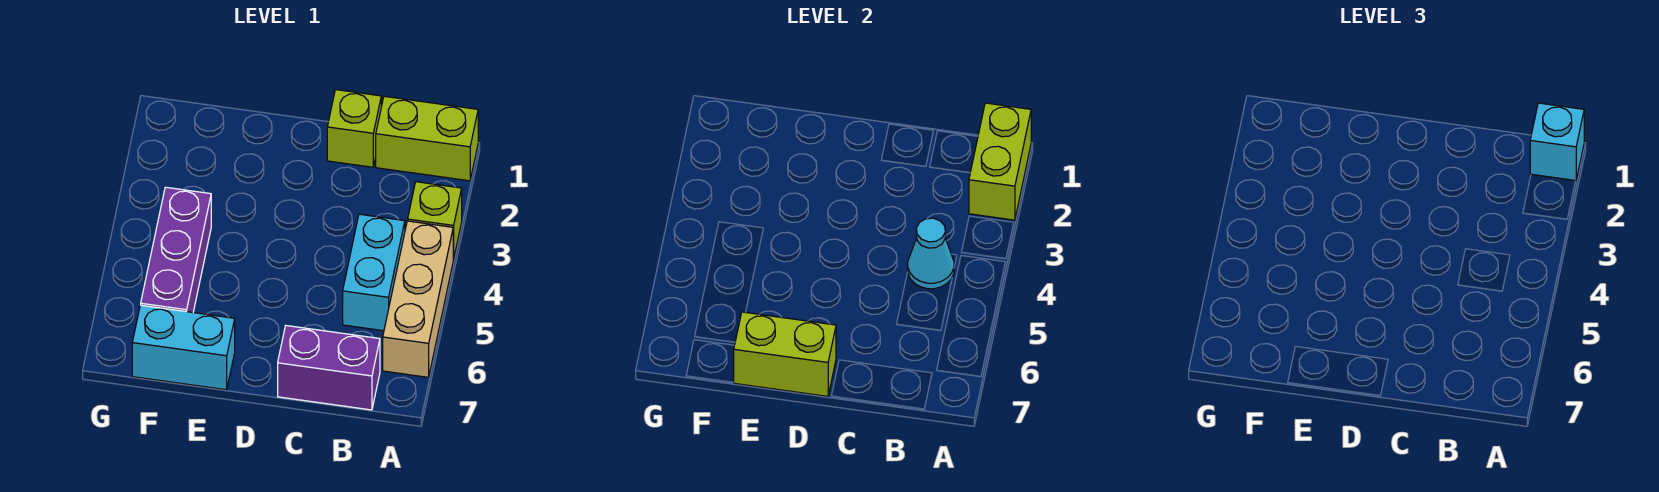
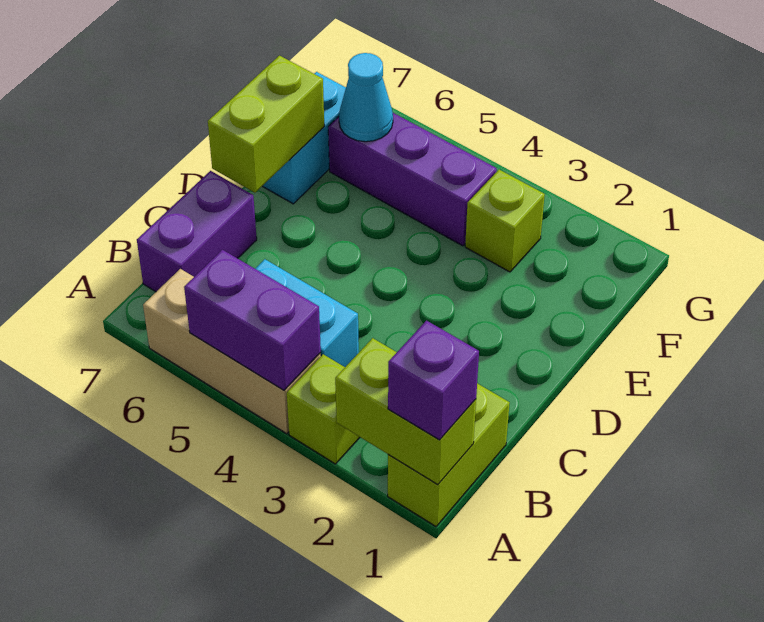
cyan 1x1 brick [1530,103,1584,181] -> purple 1x1 brick [388,321,479,440]
none -> purple 1x2 brick [184,250,321,390]
cyan 1x1 cone [908,218,954,289] -> cyan 1x1 cone moved to [339,53,393,142]
lime 1x1 brick [327,90,381,167] -> lime 1x1 brick moved to [465,170,545,272]

